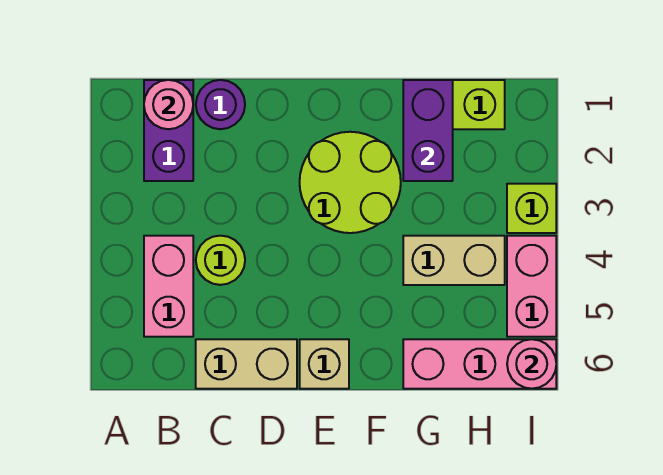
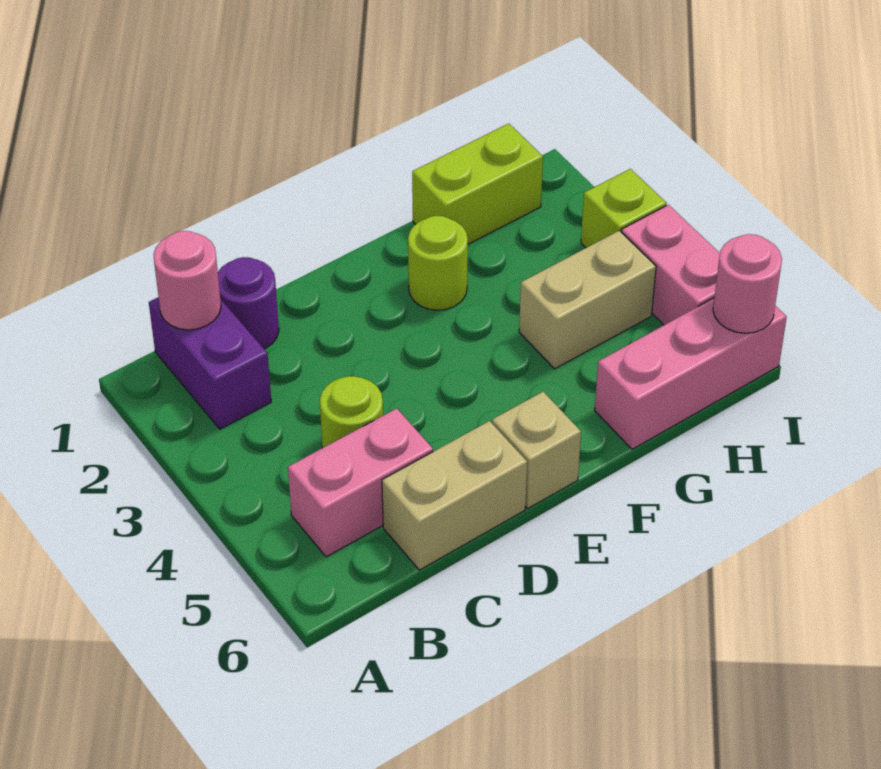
pink 1x2 brick [144,236,193,337] -> pink 1x2 brick turned to [288,408,433,557]
lime 2x2 round brick [300,132,401,233] -> lime 1x1 round brick [408,216,468,310]
purple 1x2 brick [403,80,453,181] -> none

